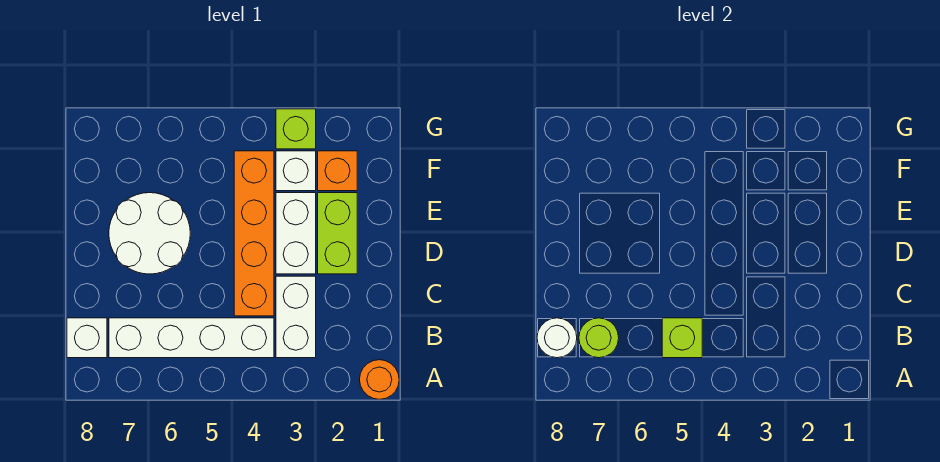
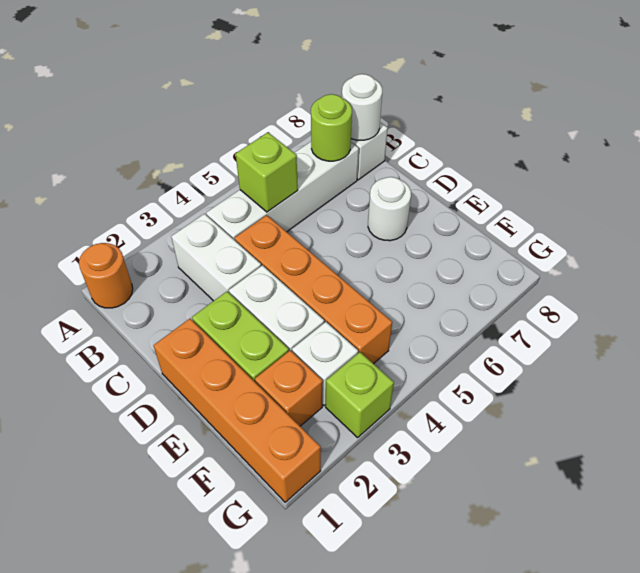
none -> orange 1x4 brick [153,319,321,502]
white 2x2 round brick [109,193,190,274] -> white 1x1 round brick [368,177,411,241]

